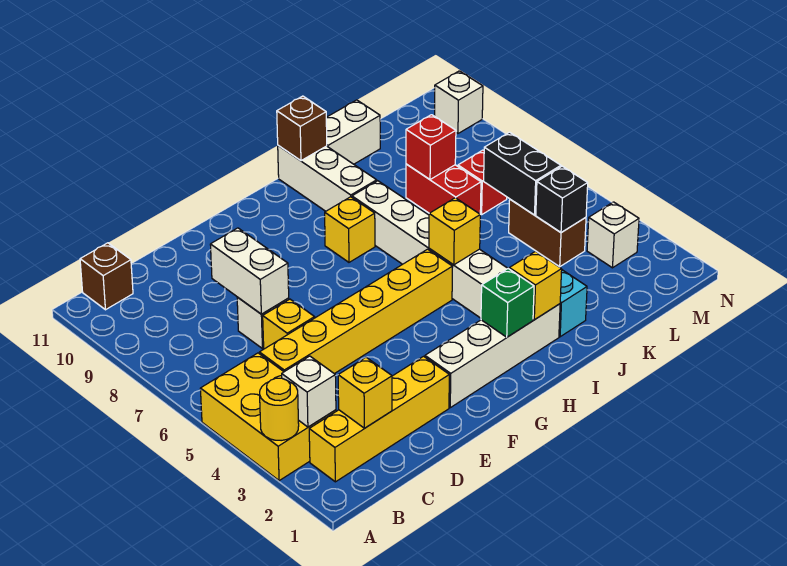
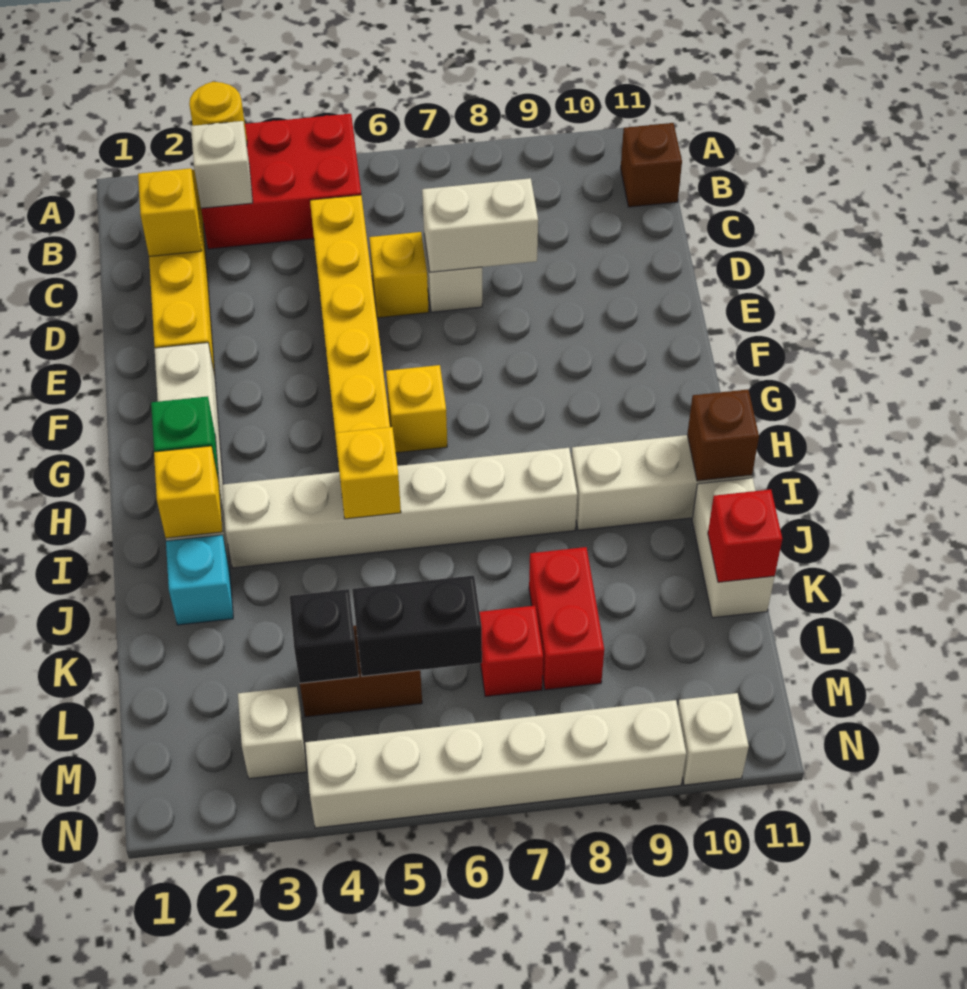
yellow 2x3 brick [200,353,336,481] -> red 2x3 brick [201,114,361,249]
yellow 1x1 brick [325,197,375,262] -> yellow 1x1 brick moved to [386,365,447,453]
red 1x2 brick [406,164,481,214] -> red 1x2 brick turned to [529,547,604,690]
red 1x1 brick [406,115,456,179] -> red 1x1 brick moved to [708,489,782,582]
none -> white 1x6 brick [305,700,686,828]

